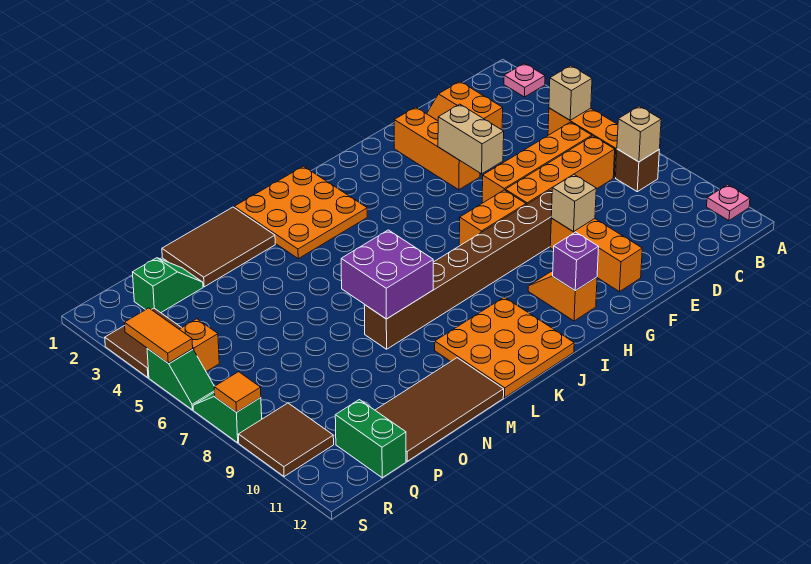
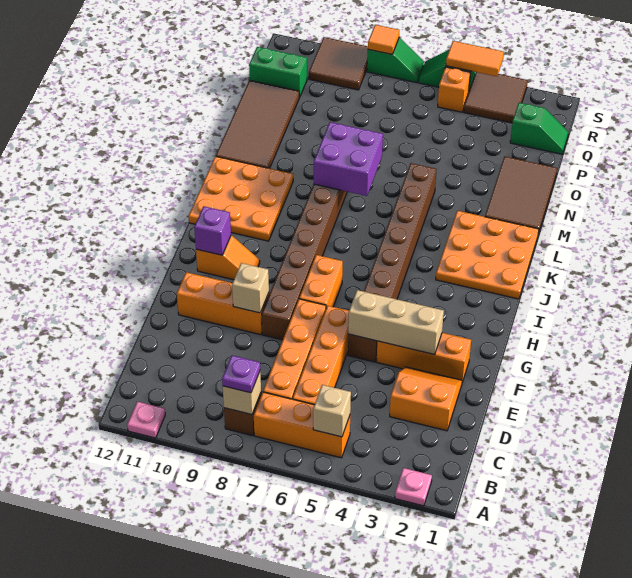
none -> purple 1x1 plate [222,356,260,393]
tan 1x2 brick [438,104,504,174] -> tan 1x3 brick [348,290,444,355]
none -> brown 1x8 brick [348,163,436,362]
green 1x2 slope [133,258,203,313] -> green 1x2 slope turned to [510,103,568,154]

